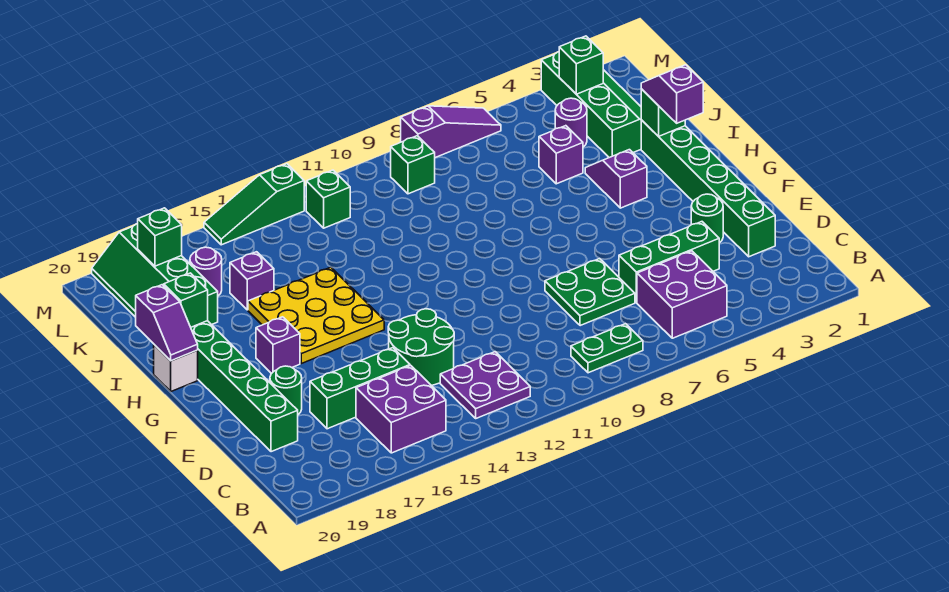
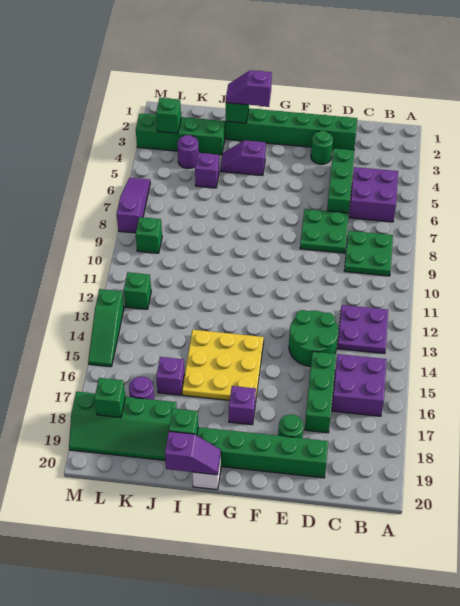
green 1x2 plate [571,324,643,373] -> green 2x2 plate [344,231,393,276]

